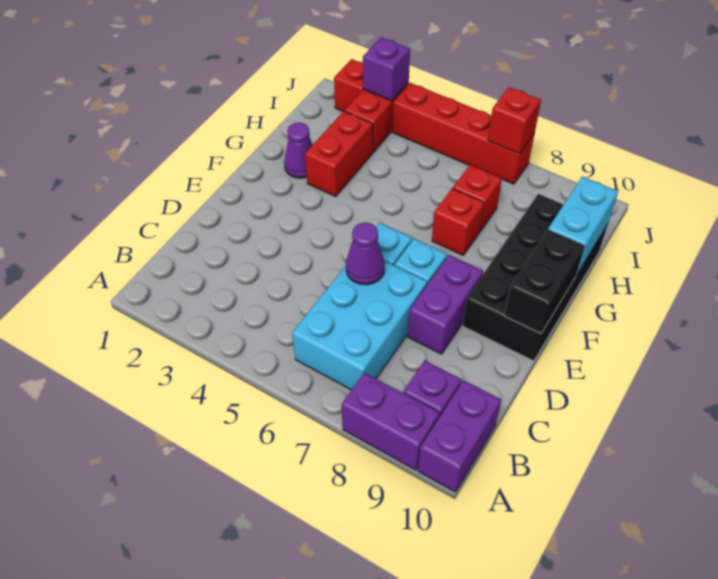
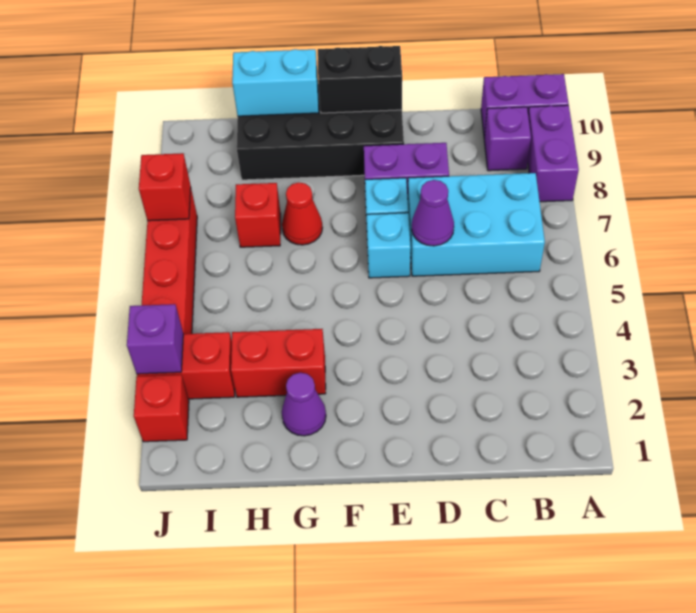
red 1x1 brick [432,188,484,255] -> red 1x1 cone [282,182,323,245]

